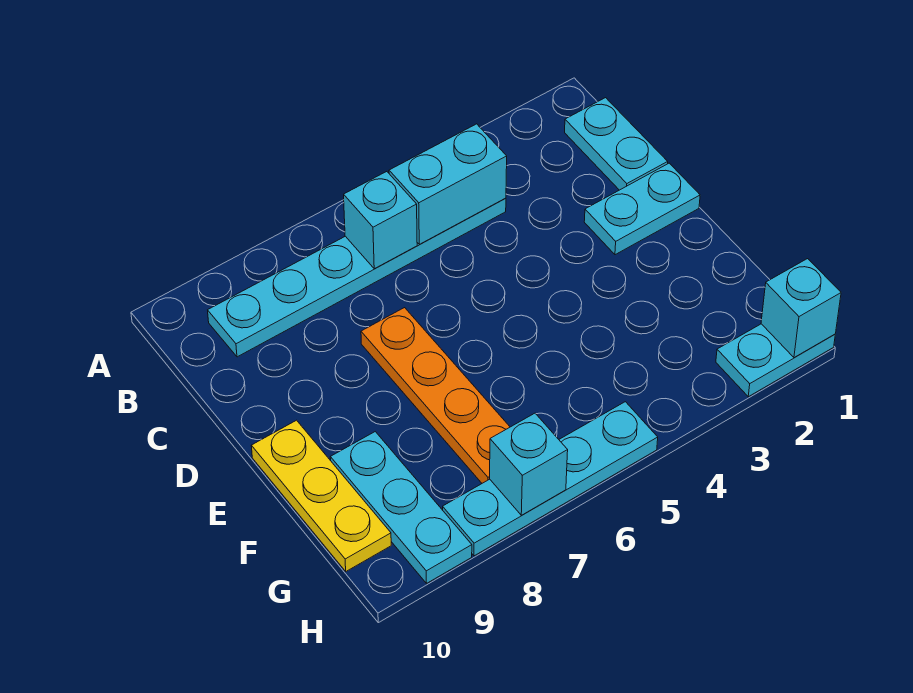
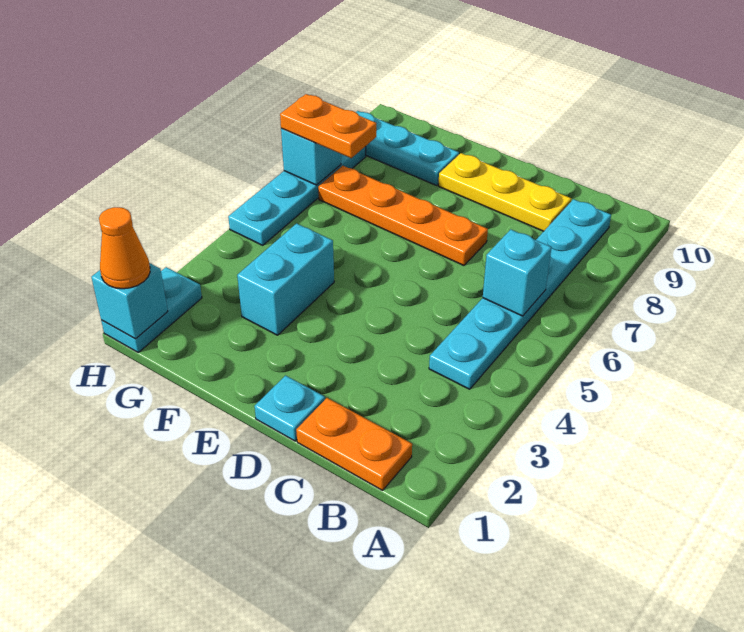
cyan 1x2 plate [565,98,668,190] -> orange 1x2 plate [296,398,412,490]
cyan 1x2 brick [389,124,507,244] -> cyan 1x2 brick moved to [237,223,334,335]
cyan 1x2 plate [584,163,700,255] -> cyan 1x1 plate [255,376,325,441]
yellow 1x3 plate [251,420,391,571] -> yellow 1x3 plate moved to [438,153,571,231]
none -> orange 1x2 plate [280,94,376,158]
none -> orange 1x1 cone [99,207,150,289]

